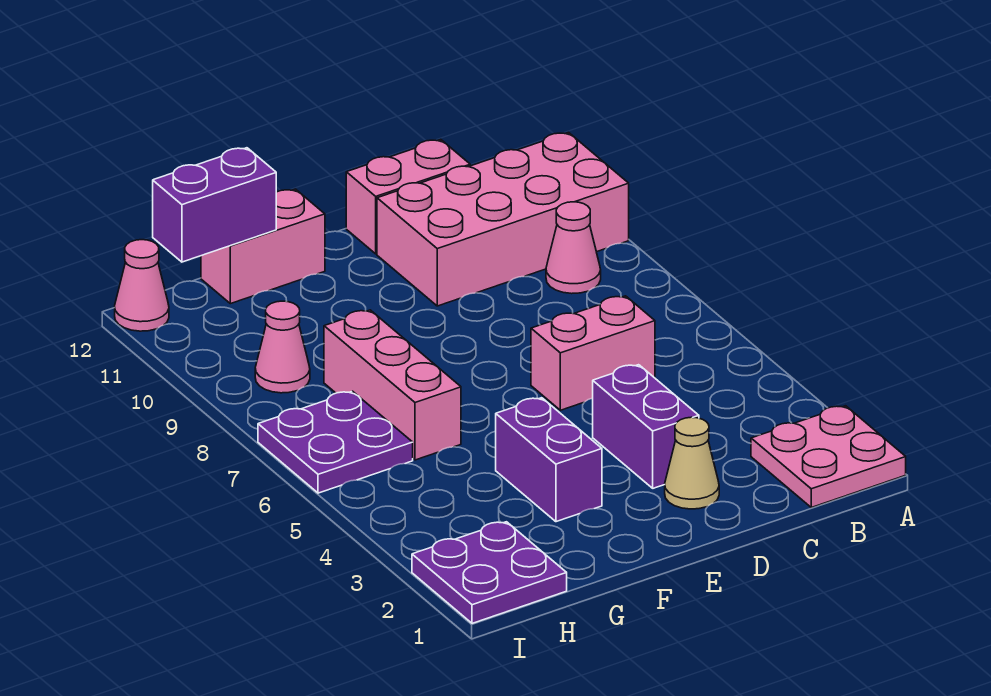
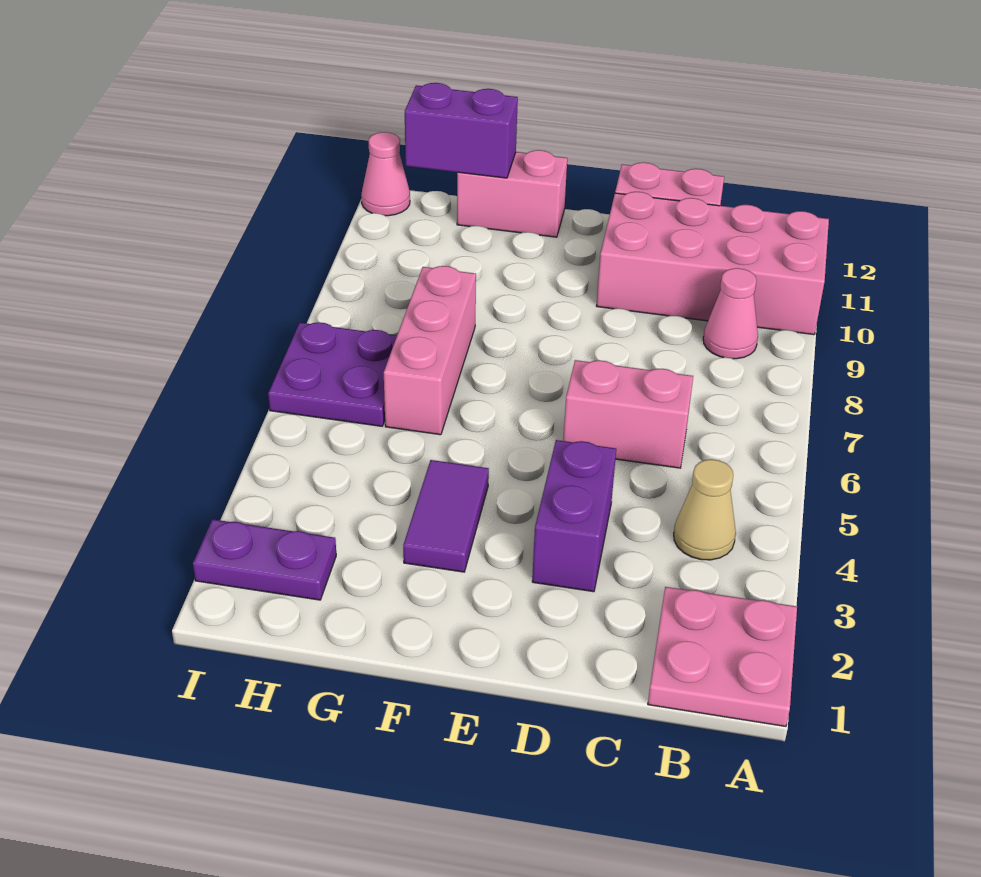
tan 1x1 cone [665,417,719,509] -> tan 1x1 cone moved to [674,459,736,560]
purple 1x2 brick [496,398,602,522] -> purple 1x2 tile [403,460,489,572]
purple 2x2 plate [412,522,567,623] -> purple 1x2 plate [193,519,336,600]
pink 1x1 cone [255,301,310,393] -> none

